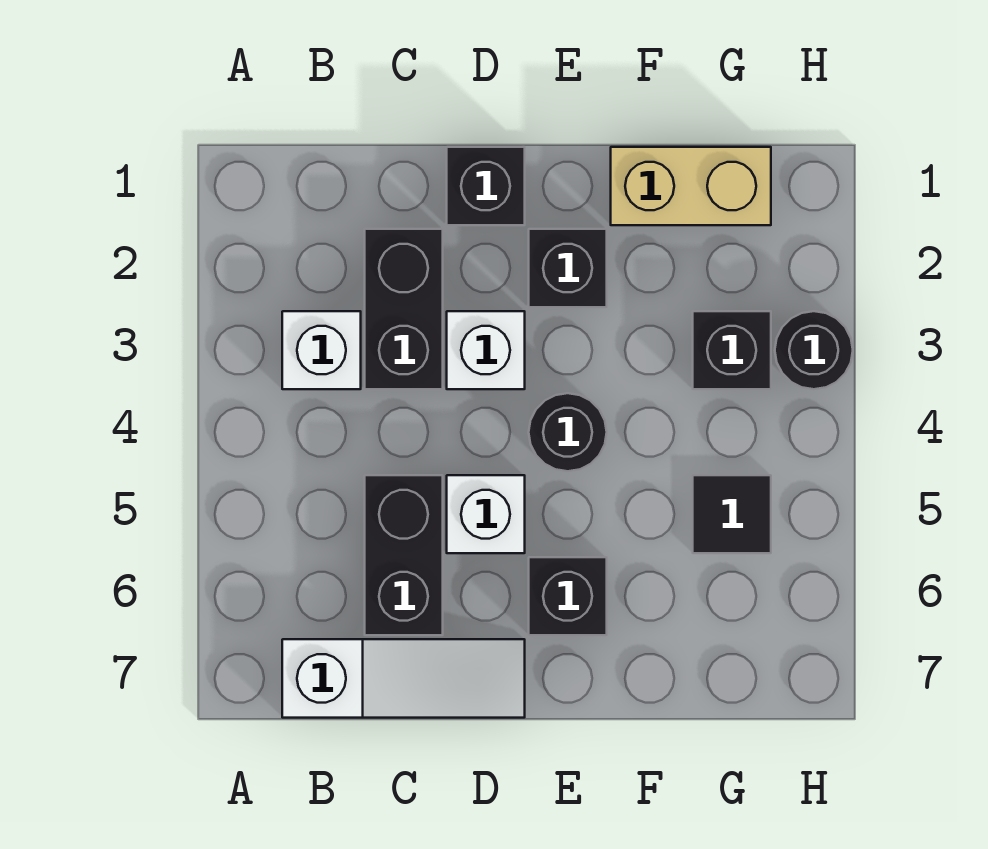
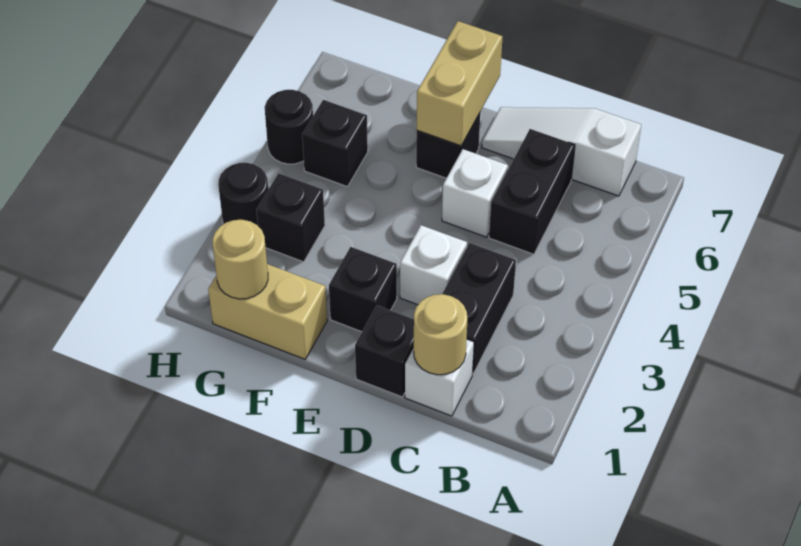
white 1x1 brick [282,311,361,389] -> white 1x1 brick moved to [405,339,474,416]
none -> tan 1x1 round brick [414,294,467,375]
black 1x1 round brick [529,393,607,471] -> black 1x1 round brick moved to [265,90,313,164]
none -> tan 1x2 brick [417,21,503,146]
none -> tan 1x1 round brick [213,220,268,299]
black 1x1 tile [693,475,771,553] -> black 1x1 brick [302,100,368,187]

